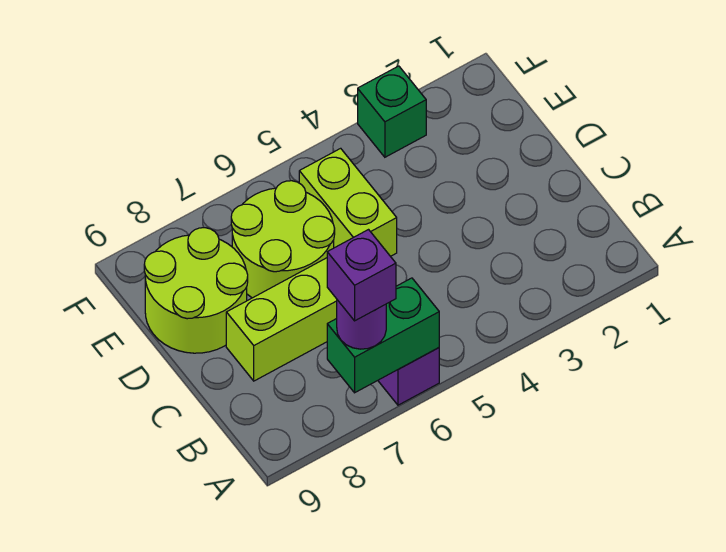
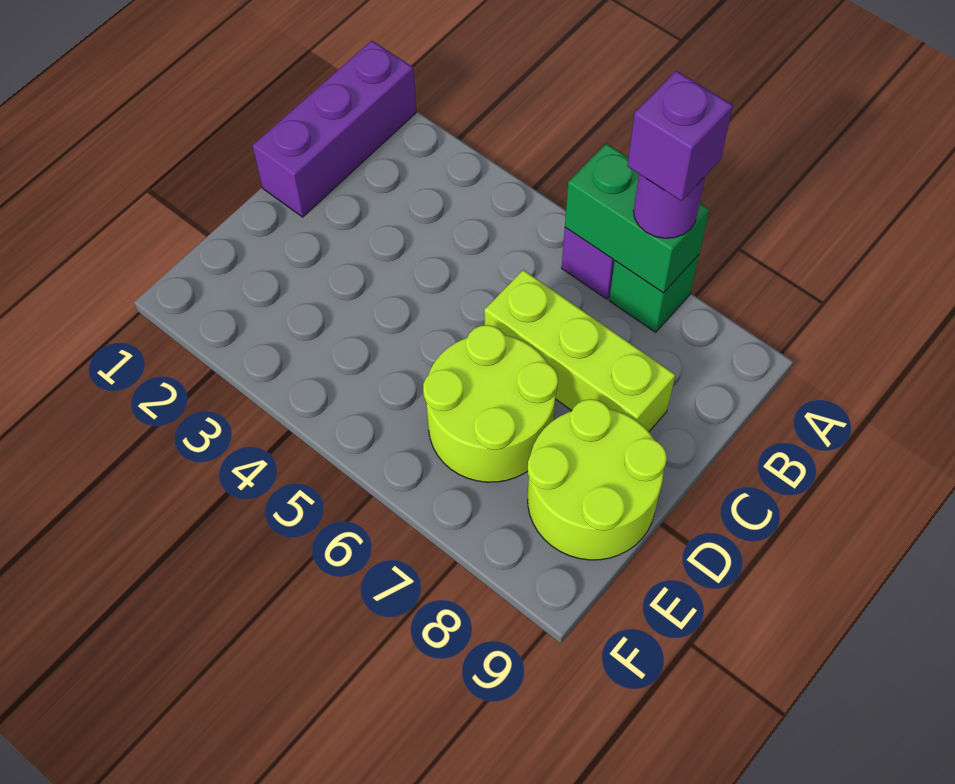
none -> purple 1x3 brick [253,41,416,217]
lime 1x2 brick [299,148,397,256] -> none
green 1x1 brick [358,66,426,157] -> green 1x1 brick moved to [609,255,699,332]

